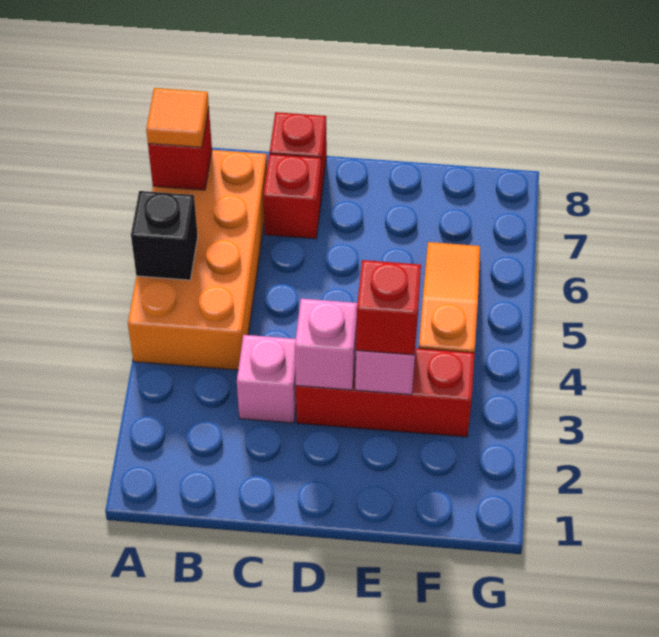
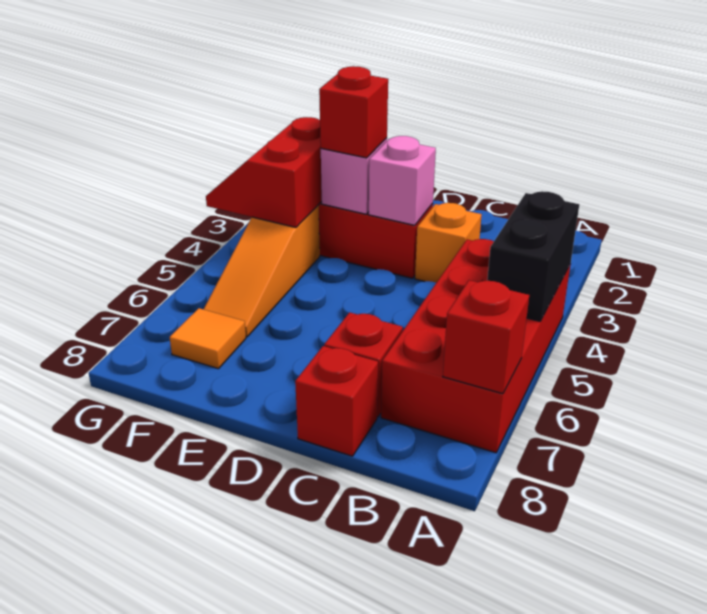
orange 2x4 brick [128,150,267,370] -> red 2x4 brick [381,239,571,453]
black 1x1 brick [131,191,198,280] -> black 1x2 brick [487,191,579,321]
orange 1x1 tile [146,88,209,147] -> orange 1x1 tile moved to [170,308,246,369]
pink 1x1 brick [237,335,296,423] -> orange 1x1 brick [415,203,482,283]
none -> red 2x2 slope [206,117,322,227]

